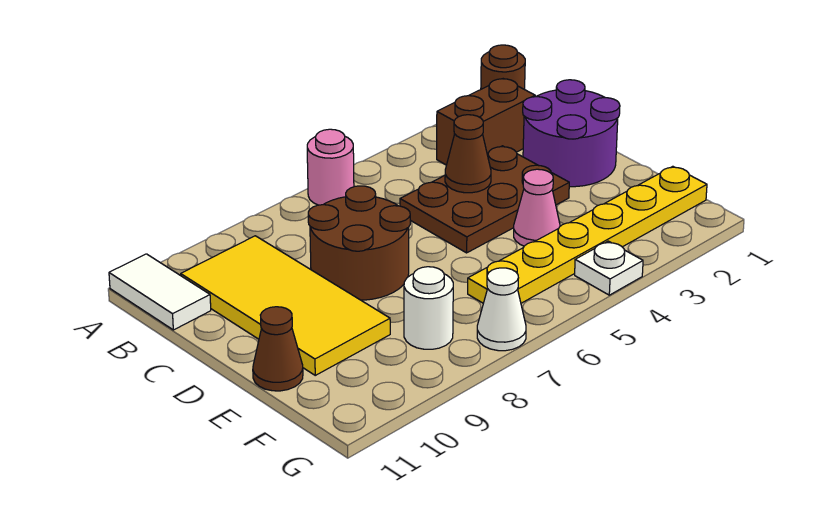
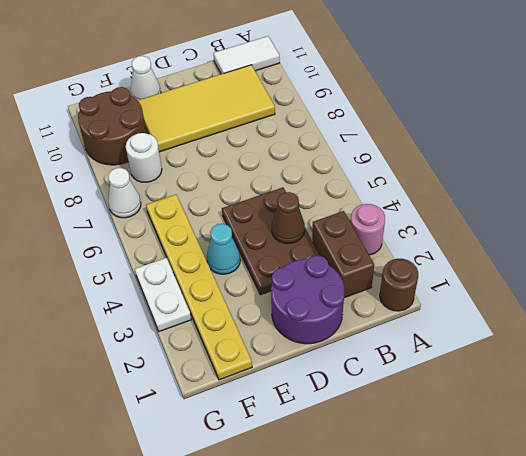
pink 1x1 round brick [307,129,354,205] -> pink 1x1 round brick moved to [351,204,385,255]
brown 2x2 round brick [308,186,410,300] -> brown 2x2 round brick moved to [78,87,146,165]
pink 1x1 cone [514,169,560,246] -> cyan 1x1 cone [207,224,240,274]
brown 1x1 cone [253,307,303,391] -> white 1x1 cone [131,56,161,100]
white 1x1 plate [575,241,643,295] -> white 1x2 plate [135,258,191,332]

